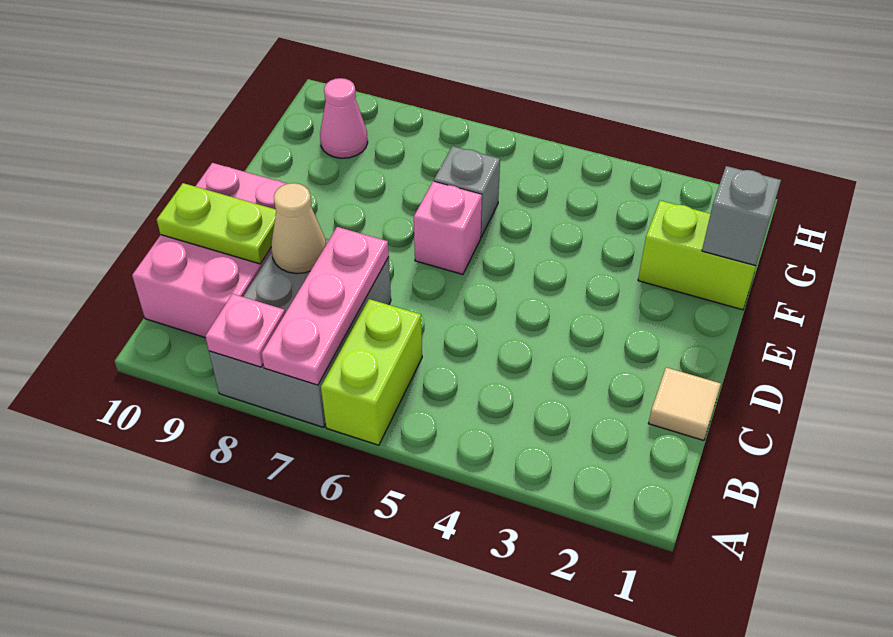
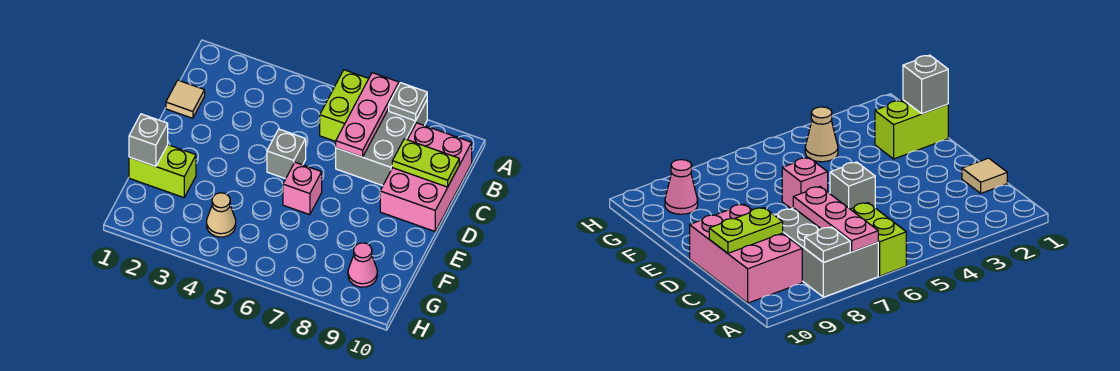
pink 1x1 plate [205,294,285,367] -> grey 1x1 plate [389,83,427,121]
tan 1x1 cone [271,183,326,274] -> tan 1x1 cone moved to [207,193,236,237]
grey 1x1 brick [434,146,500,237] -> grey 1x1 brick moved to [267,129,306,179]

